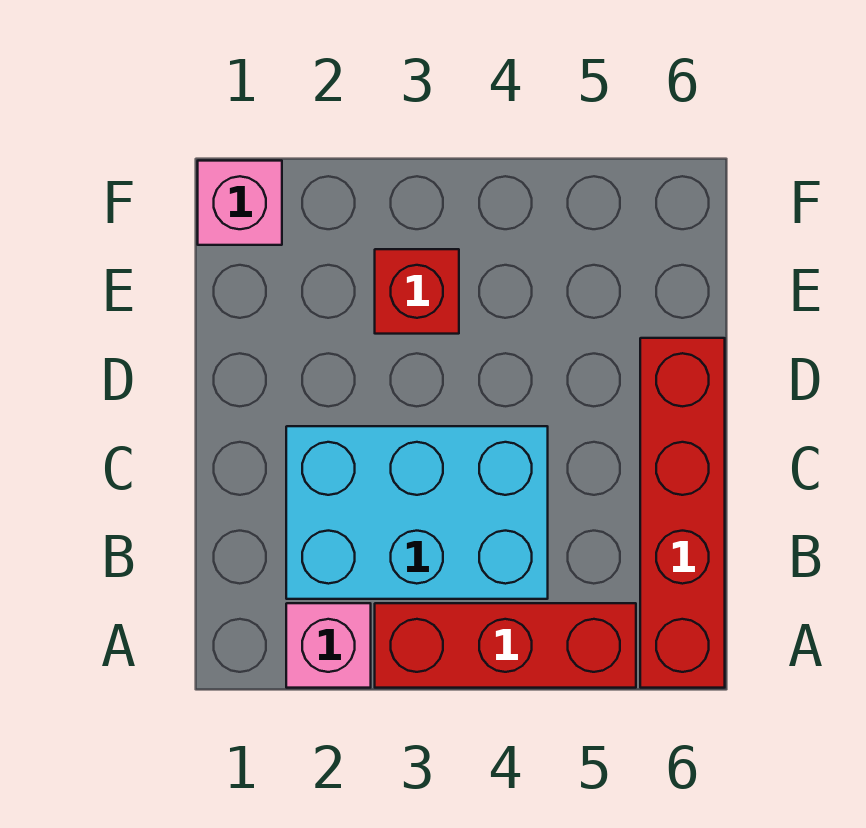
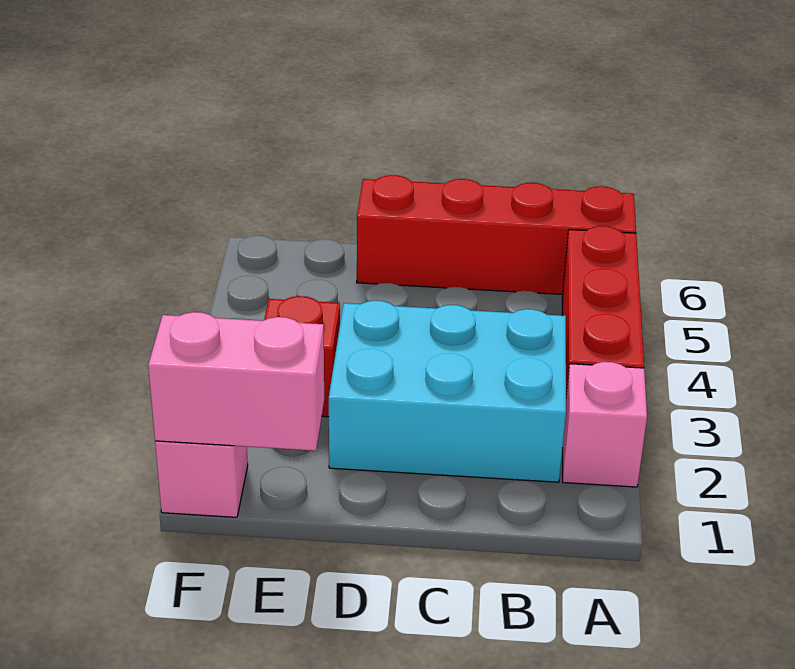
cyan 2x3 brick [286,426,548,599] -> cyan 2x3 brick turned to [329,300,566,482]
none -> pink 1x2 brick [148,312,324,451]

